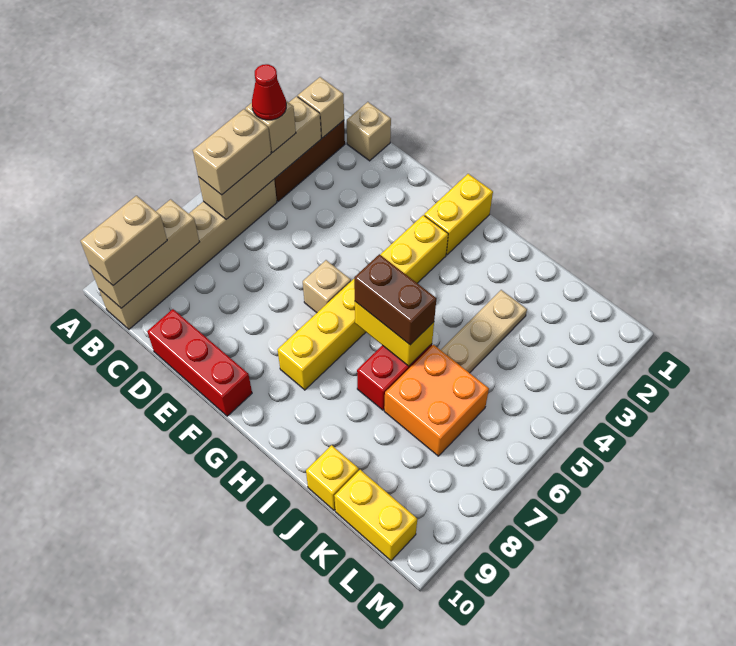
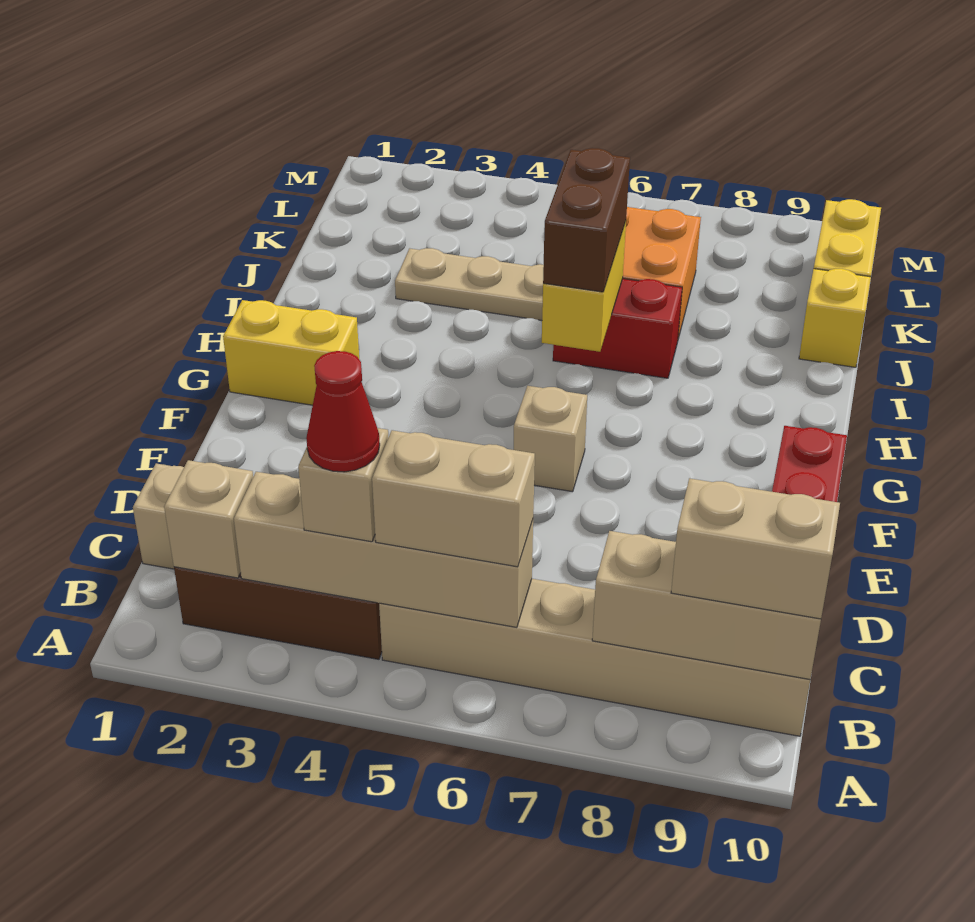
yellow 1x6 brick [278,215,448,390] -> none

